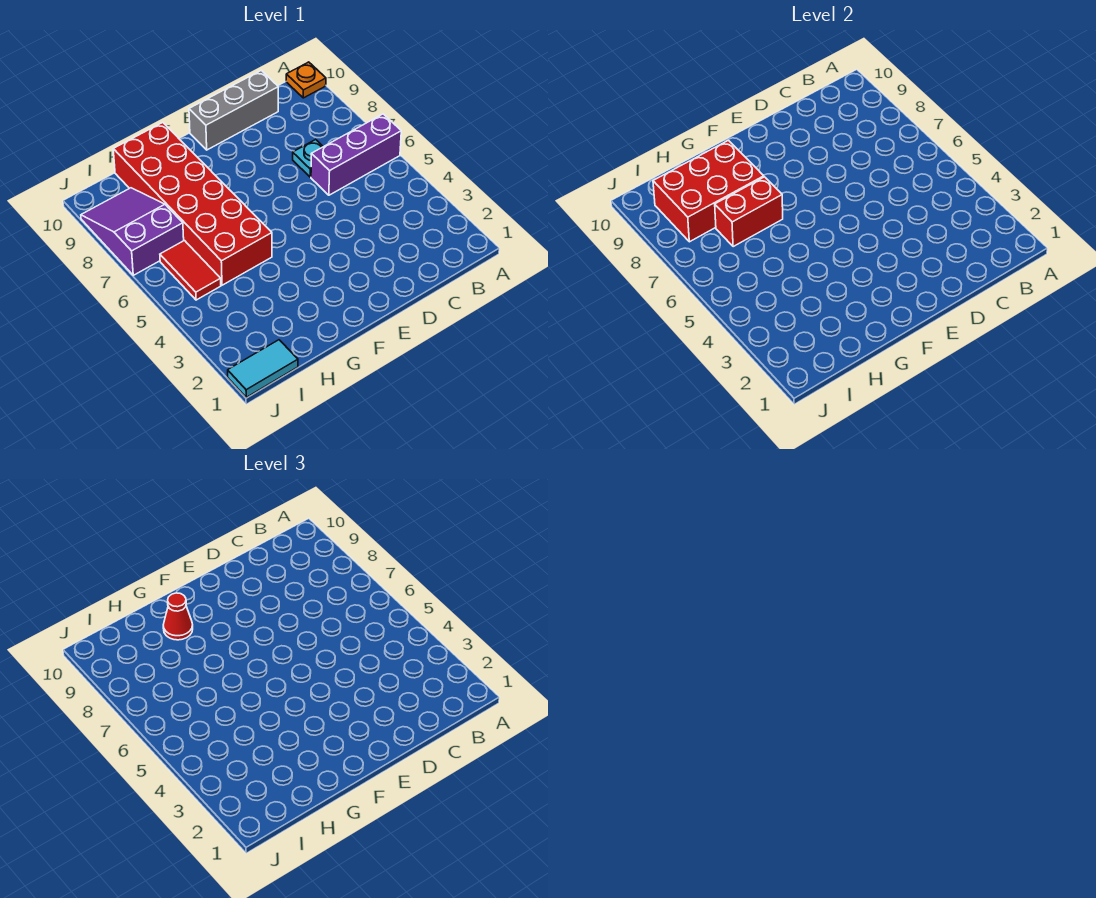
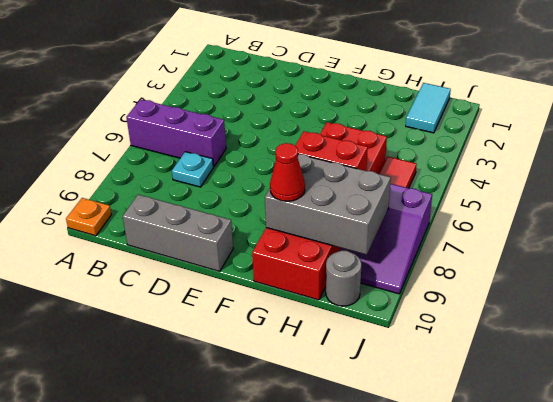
red 2x3 brick [653,140,764,242] -> grey 2x3 brick [265,154,391,255]
cyan 1x2 tile [228,340,298,397] -> cyan 1x2 tile turned to [406,83,451,133]
none -> grey 1x1 round brick [326,251,362,306]

